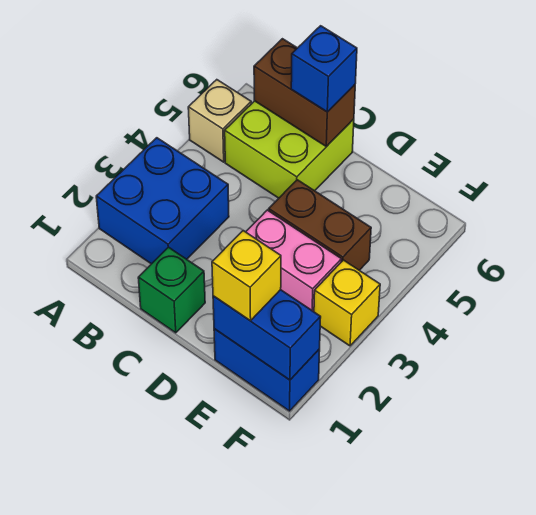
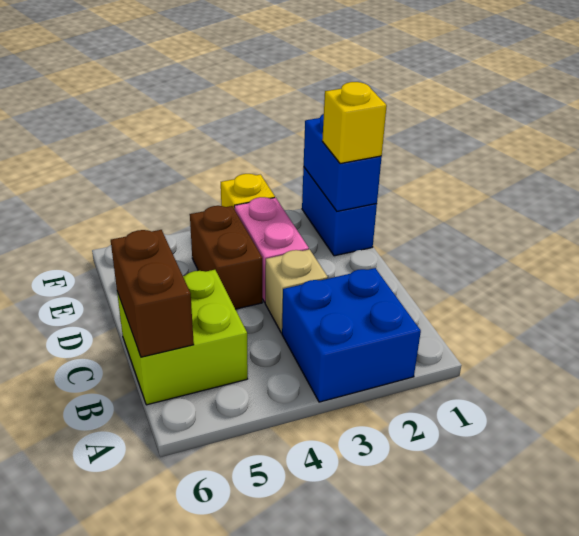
tan 1x1 brick [188,80,251,162] -> tan 1x1 brick moved to [265,249,328,333]
green 1x1 brick [138,247,205,333] -> none
blue 1x1 brick [291,26,357,112] -> none

